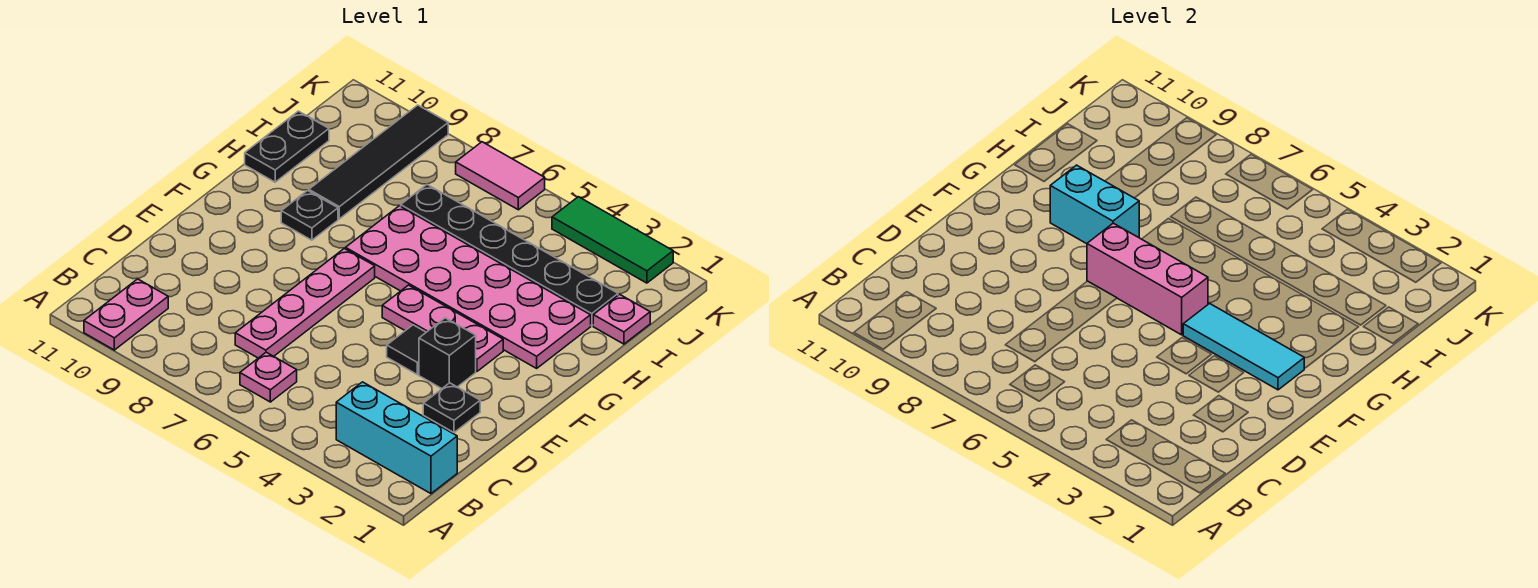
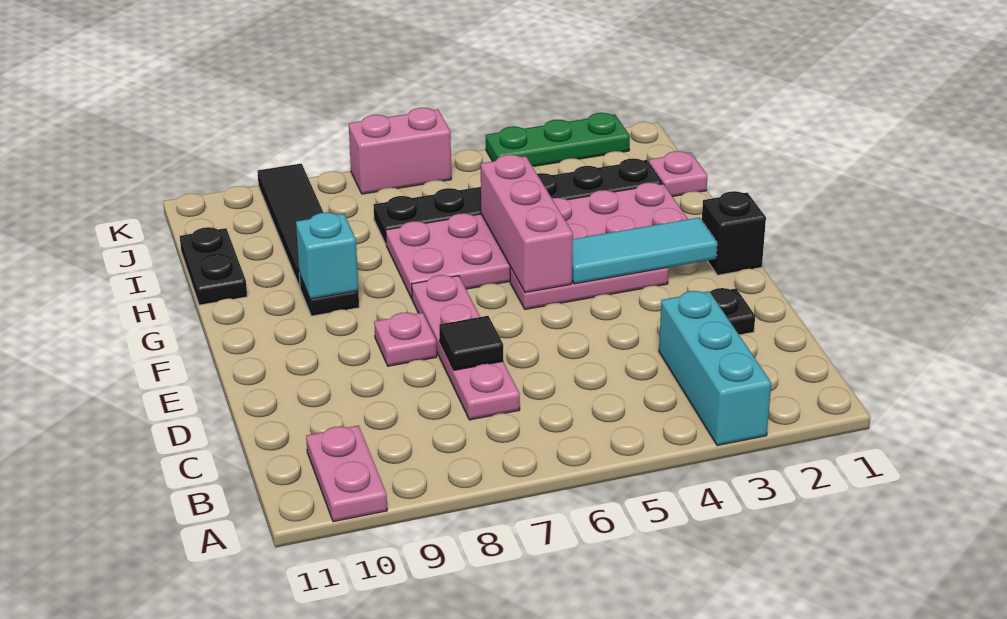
cyan 1x3 brick [336,382,457,494] -> cyan 1x3 brick turned to [659,291,771,446]
pink 1x1 plate [240,352,297,402] -> pink 1x1 plate moved to [374,312,437,366]
black 1x1 brick [419,318,476,389] -> black 1x1 brick moved to [702,191,766,275]
black 1x1 tile [387,325,426,374] -> black 1x1 tile moved to [439,316,503,370]
pink 1x3 brick [1087,223,1208,335] -> pink 1x3 brick turned to [481,155,573,293]
cyan 1x2 brick [1050,165,1139,244] -> cyan 1x1 brick [296,212,358,299]
green 1x3 tile [552,197,673,283] -> green 1x3 plate [486,113,630,166]
pink 1x2 tile [456,142,545,210] -> pink 1x2 brick [349,108,451,194]

